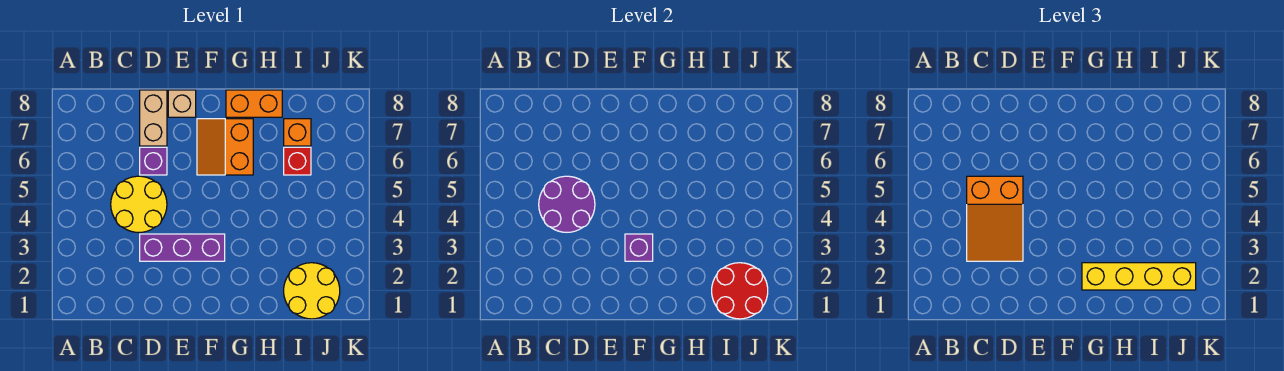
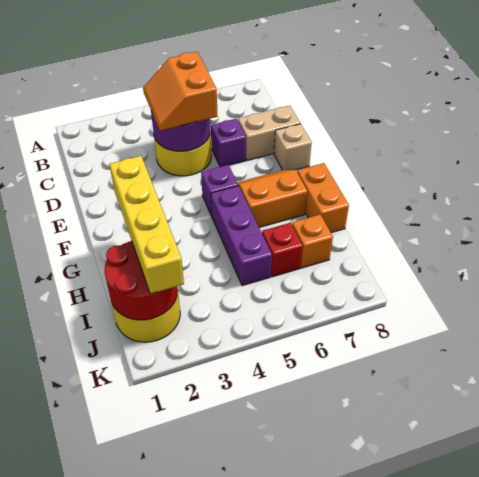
orange 2x3 slope [967,176,1023,261] -> orange 2x2 slope [143,52,218,131]
purple 1x3 brick [140,234,225,261] -> purple 1x3 brick moved to [211,186,272,286]
purple 1x1 brick [625,234,653,261] -> purple 1x1 brick moved to [201,165,238,216]

